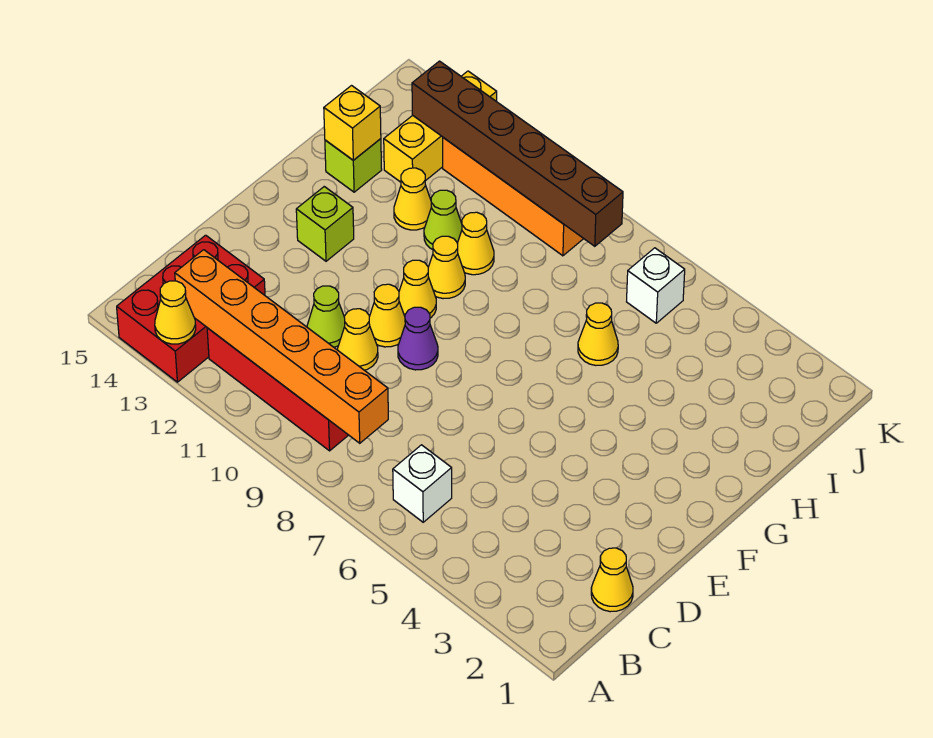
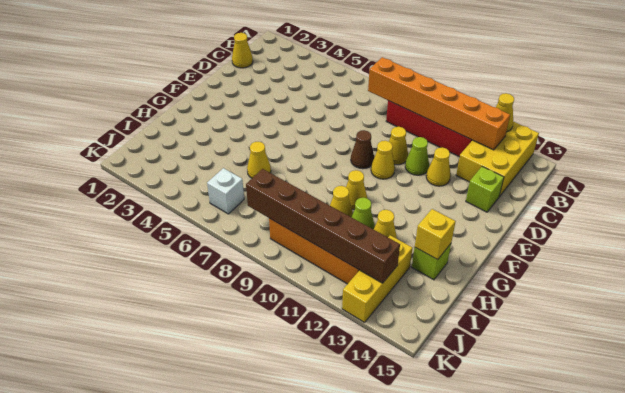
red 2x3 brick [117,235,265,382] -> yellow 2x3 brick [456,122,539,197]
white 1x1 brick [393,445,452,522] -> none
purple 1x1 cone [398,307,438,370] -> brown 1x1 cone [351,130,374,169]
yellow 1x1 cone [399,260,436,318] -> yellow 1x1 cone moved to [426,148,451,186]
lime 1x1 brick [296,187,354,261] -> lime 1x1 brick moved to [466,167,504,212]

